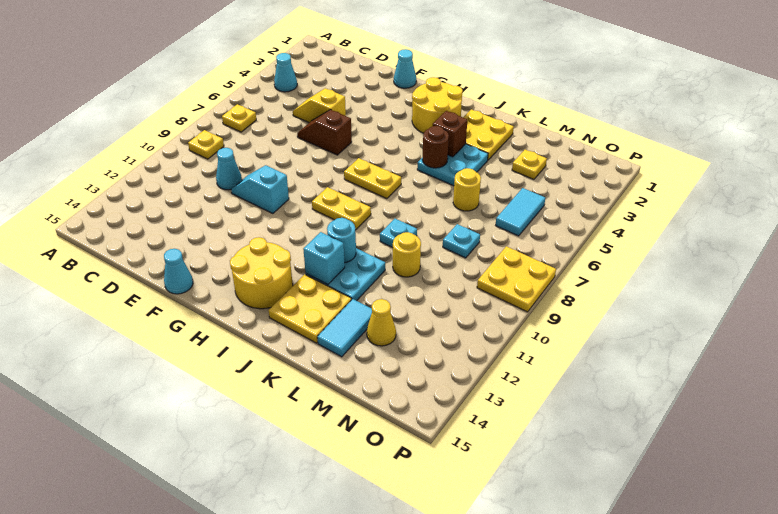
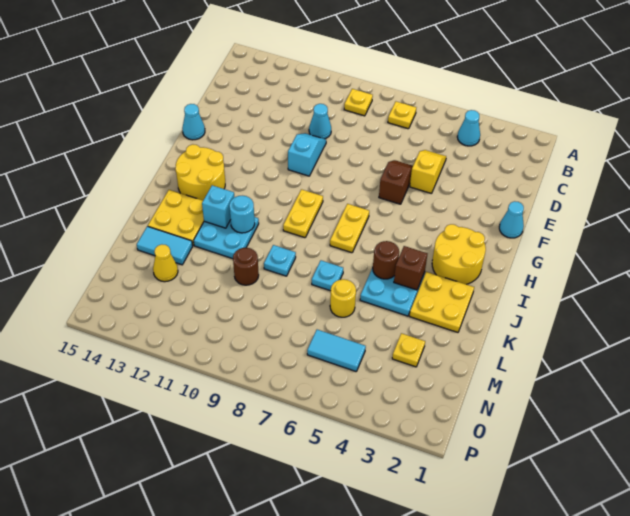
yellow 1x1 round brick [393,232,421,277] -> brown 1x1 round brick [233,248,259,285]
cyan 1x1 plate [443,224,480,258] -> cyan 1x1 plate moved to [312,260,343,291]
yellow 2x2 plate [477,246,556,312] -> none

